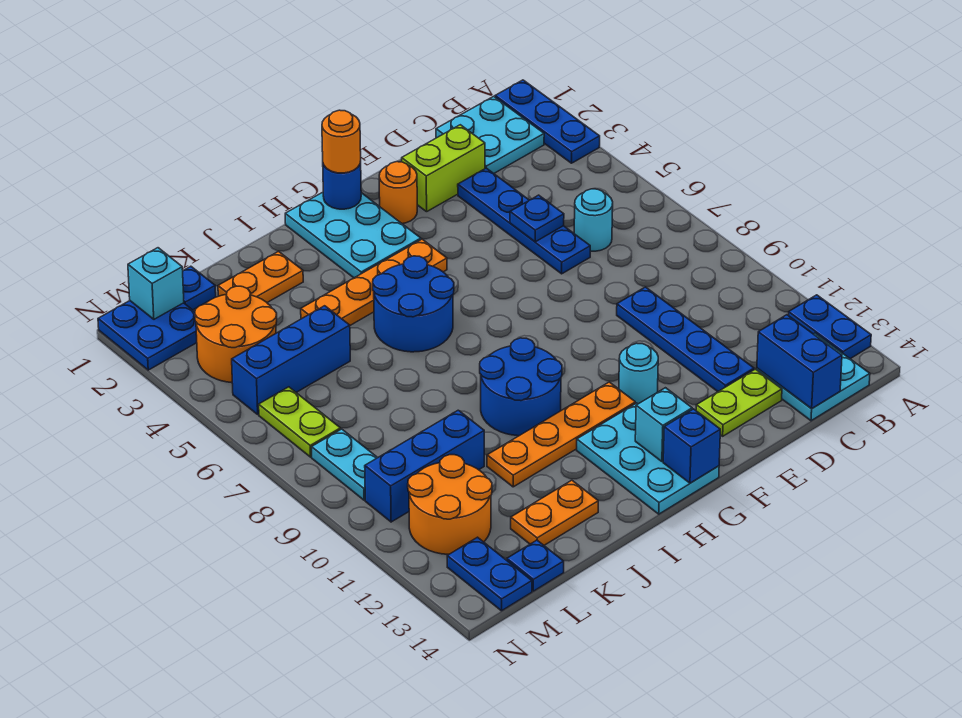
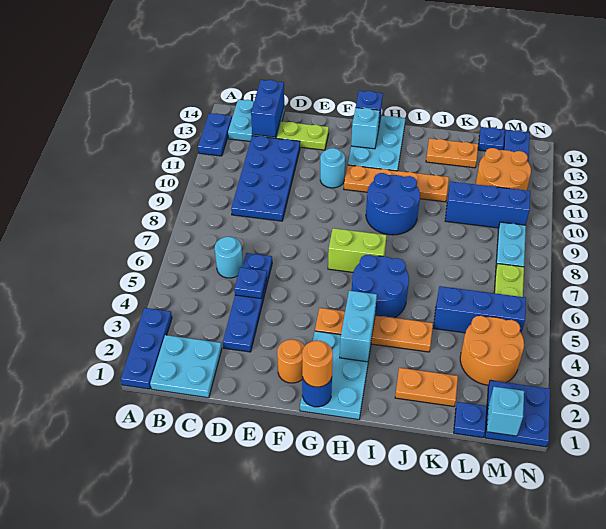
lime 1x2 brick [402,125,485,212] -> lime 1x2 brick moved to [328,228,387,272]
blue 1x4 plate [617,287,754,391] -> blue 2x4 plate [231,136,300,221]
none -> cyan 1x2 brick [340,291,377,362]

